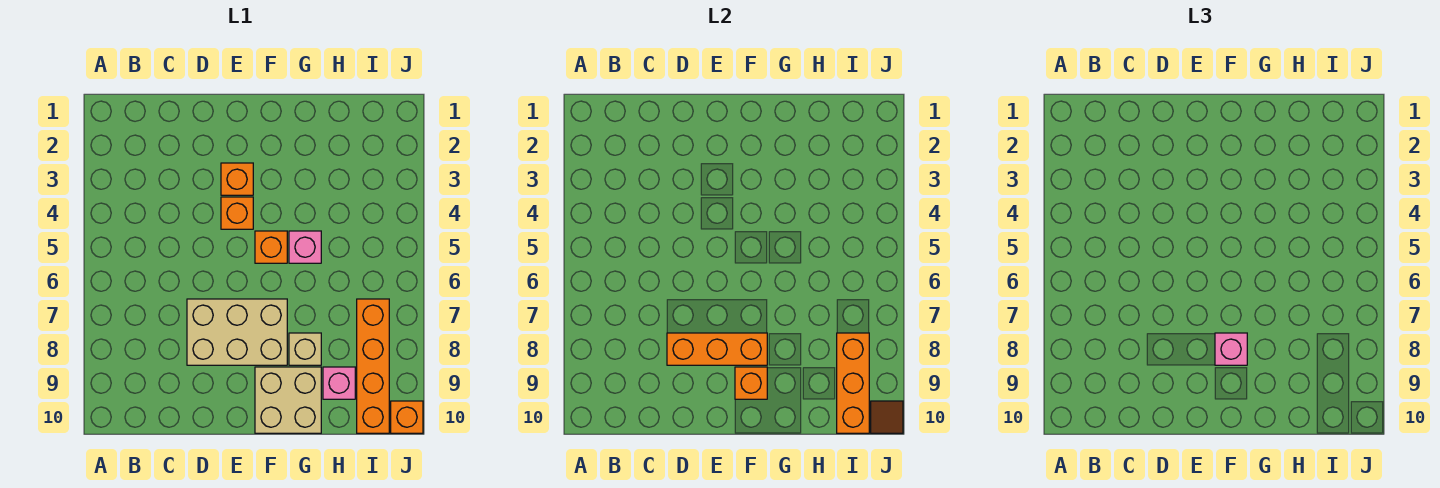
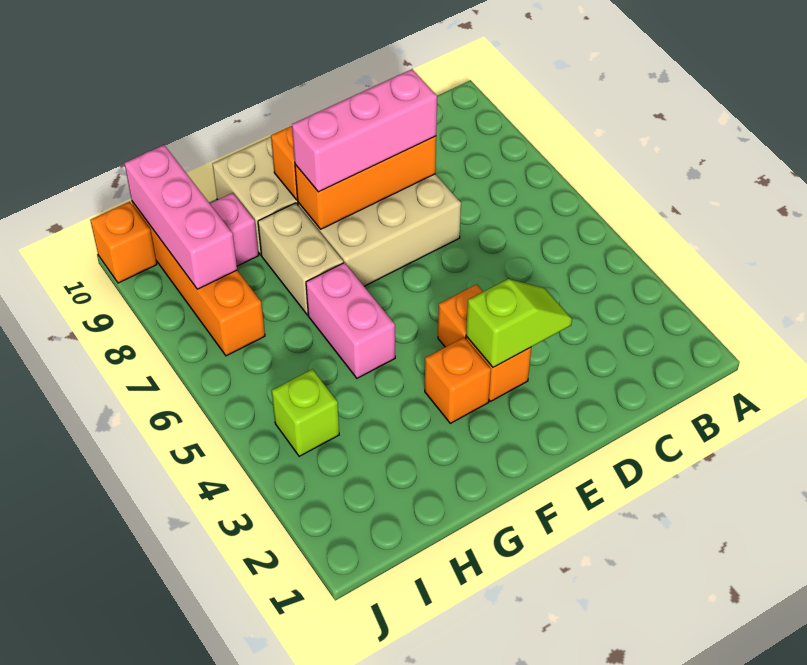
none -> lime 1x2 slope [466,279,572,367]
orange 1x1 brick [255,231,287,263] -> orange 1x1 brick moved to [425,338,491,423]
pink 1x1 brick [1215,333,1247,365] -> pink 1x3 brick [292,69,437,192]
pink 1x1 brick [289,231,321,263] -> pink 1x2 brick [306,263,395,378]
tan 1x1 brick [289,333,321,365] -> tan 1x2 brick [258,203,343,315]
none -> lime 1x1 brick [272,369,339,456]
orange 1x3 brick [837,333,869,433] -> pink 1x3 brick [124,145,237,289]
brown 1x1 tile [871,401,903,433] -> none

